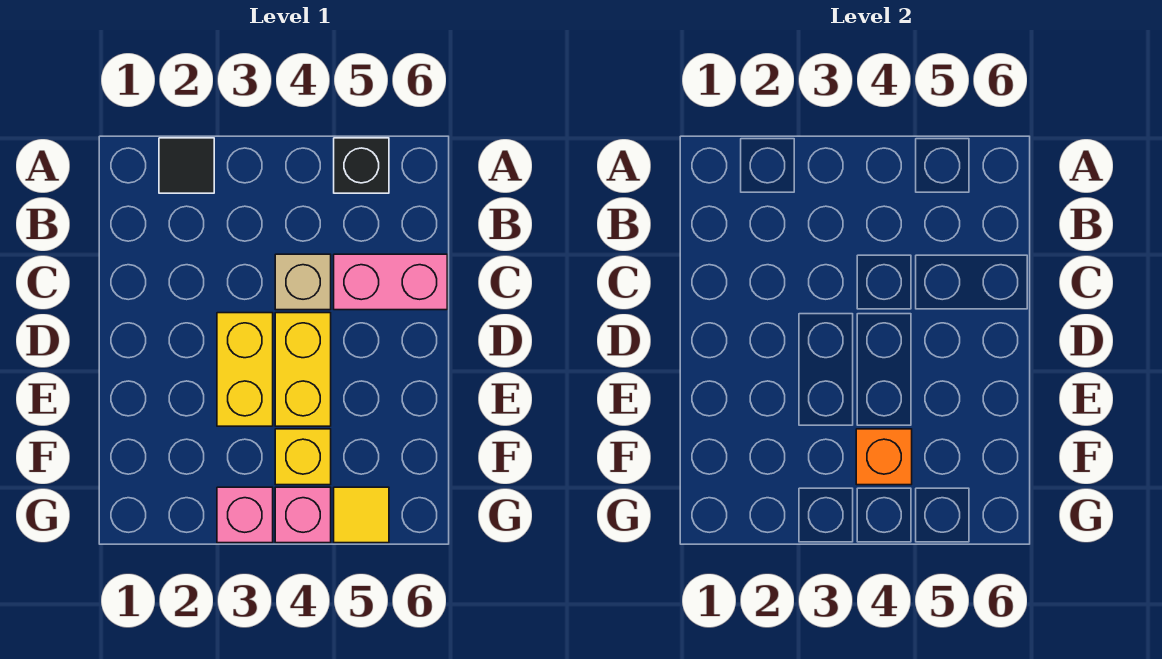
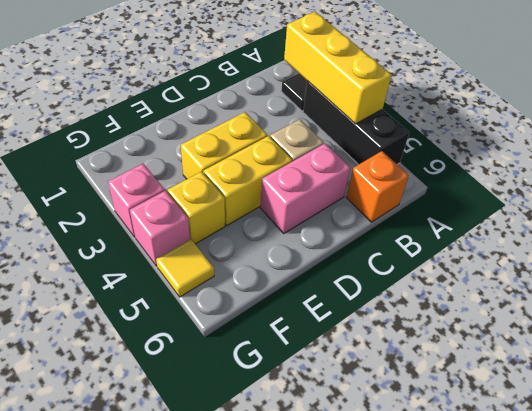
none -> yellow 1x3 brick [284,12,391,124]
black 1x1 brick [334,138,389,193] -> black 1x3 brick [303,81,409,165]
pink 1x2 brick [334,254,447,310] -> pink 1x2 brick turned to [260,144,350,233]
orange 1x1 brick [856,429,912,485] -> orange 1x1 brick moved to [346,151,409,222]

